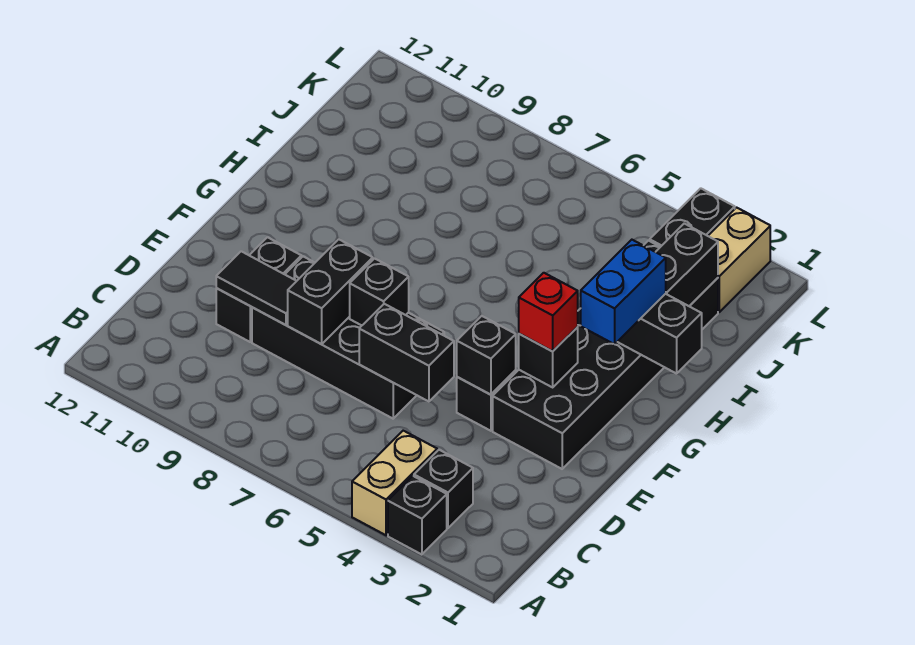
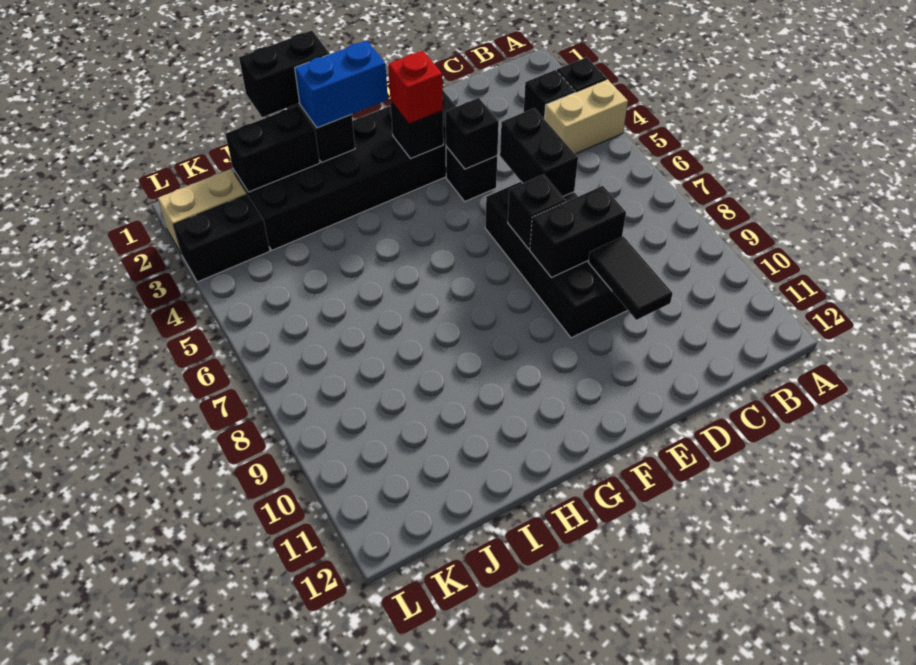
black 1x2 brick [216,237,301,342] -> black 1x2 brick moved to [239,31,329,117]

